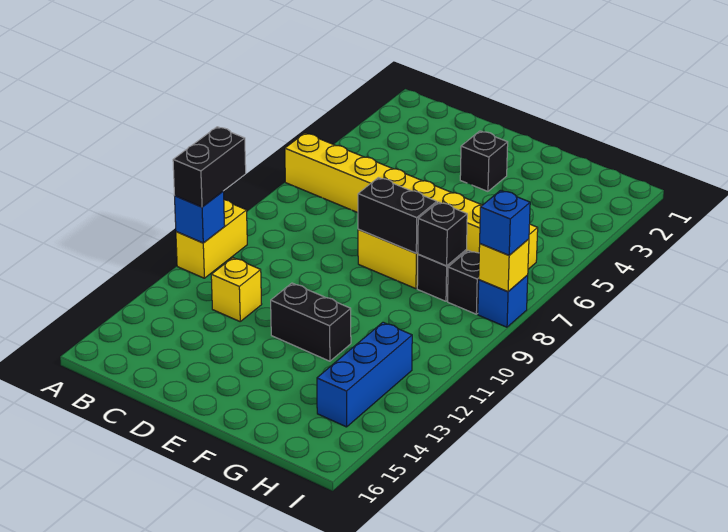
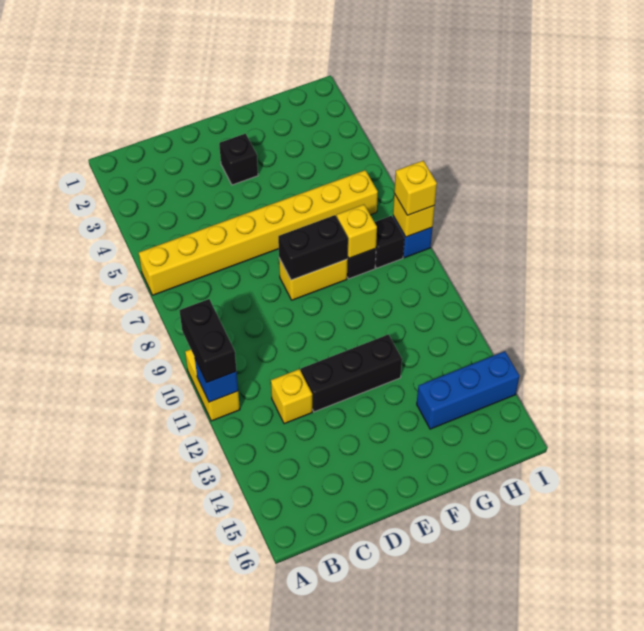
black 1x2 brick [271,283,351,361] -> black 1x3 brick [301,335,402,412]
black 1x1 brick [418,202,467,266] -> yellow 1x1 brick [337,205,377,258]
blue 1x3 brick [317,322,412,427] -> blue 1x3 brick turned to [417,351,519,429]
blue 1x1 brick [480,190,530,255] -> yellow 1x1 brick [394,161,437,215]

